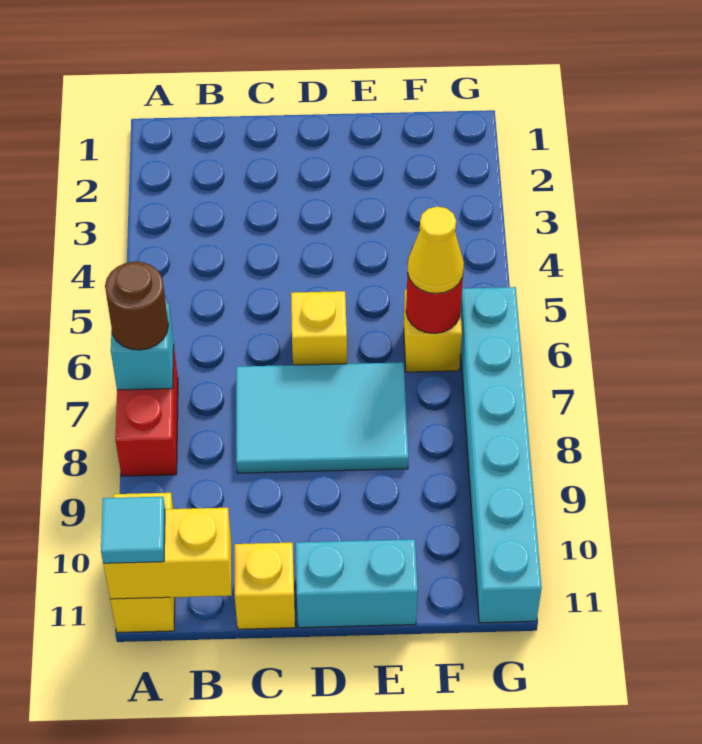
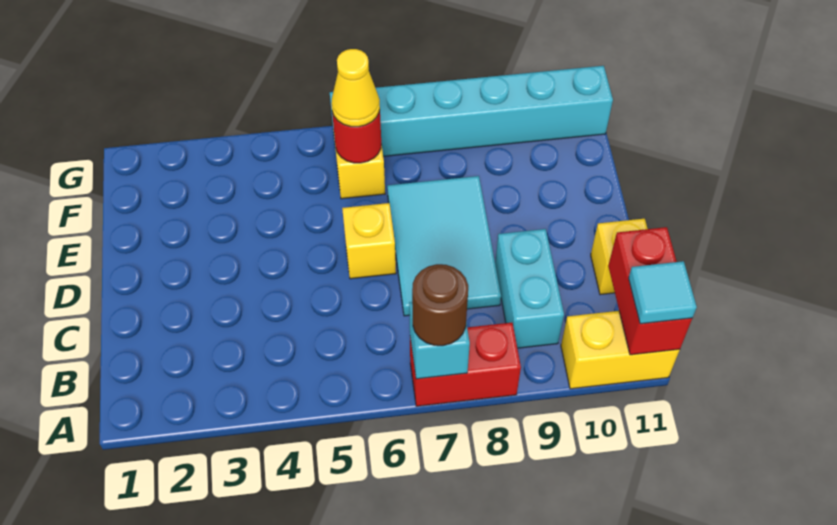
yellow 1x2 brick [103,508,232,599] -> red 1x2 brick [608,227,692,355]
cyan 1x2 brick [296,539,418,628] -> cyan 1x2 brick moved to [495,229,564,348]

